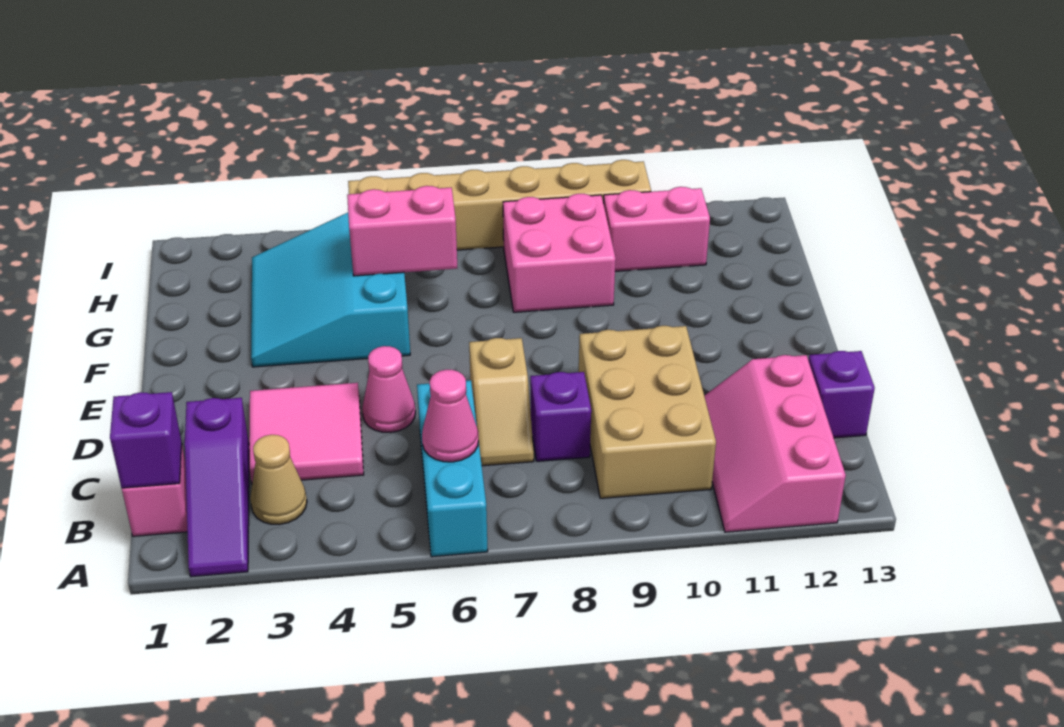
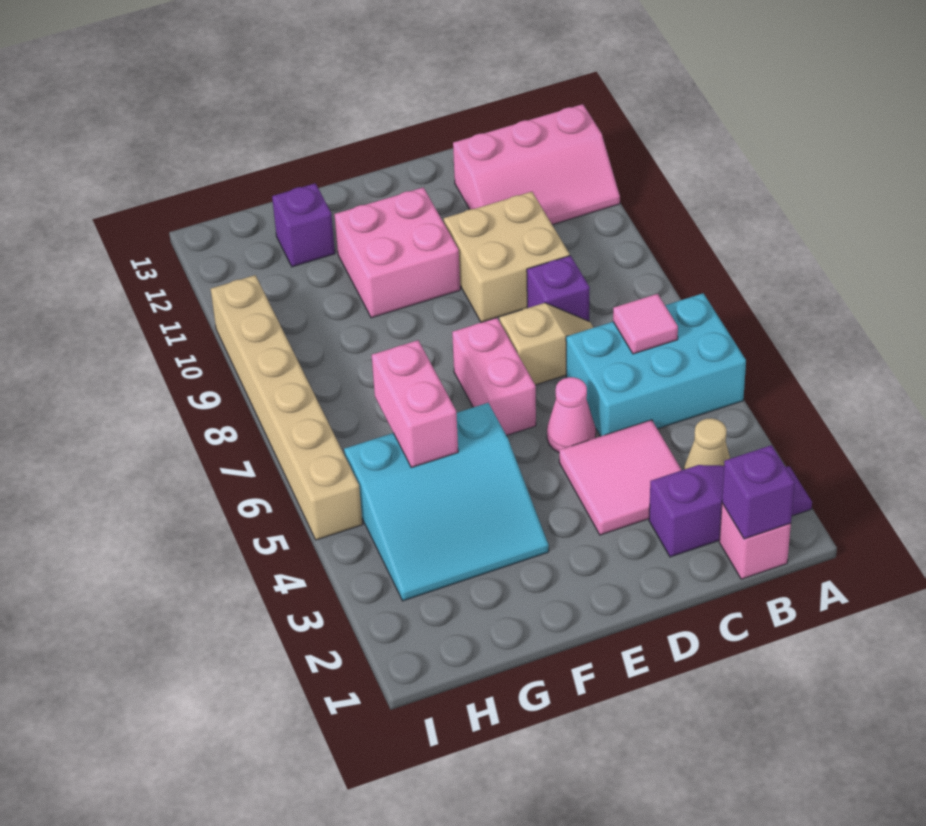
cyan 1x3 brick [417,380,488,557] -> cyan 2x3 brick [566,293,746,436]
pink 1x1 cone [422,370,478,462] -> pink 1x1 tile [613,294,678,354]
tan 2x3 brick [579,326,716,498] -> tan 2x2 brick [444,192,570,322]
purple 1x1 brick [808,351,875,438] -> purple 1x1 brick moved to [272,183,335,267]
pink 2x2 brick [503,194,616,312] -> pink 2x2 brick moved to [335,187,460,318]
pink 1x2 brick [604,187,710,271] -> pink 1x2 brick moved to [452,318,536,435]

